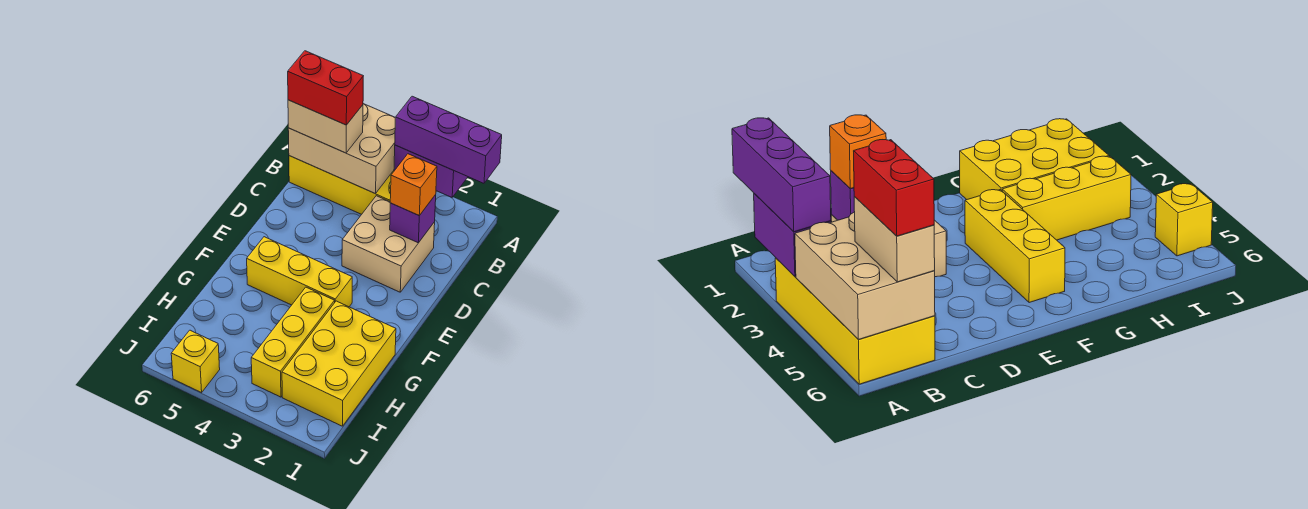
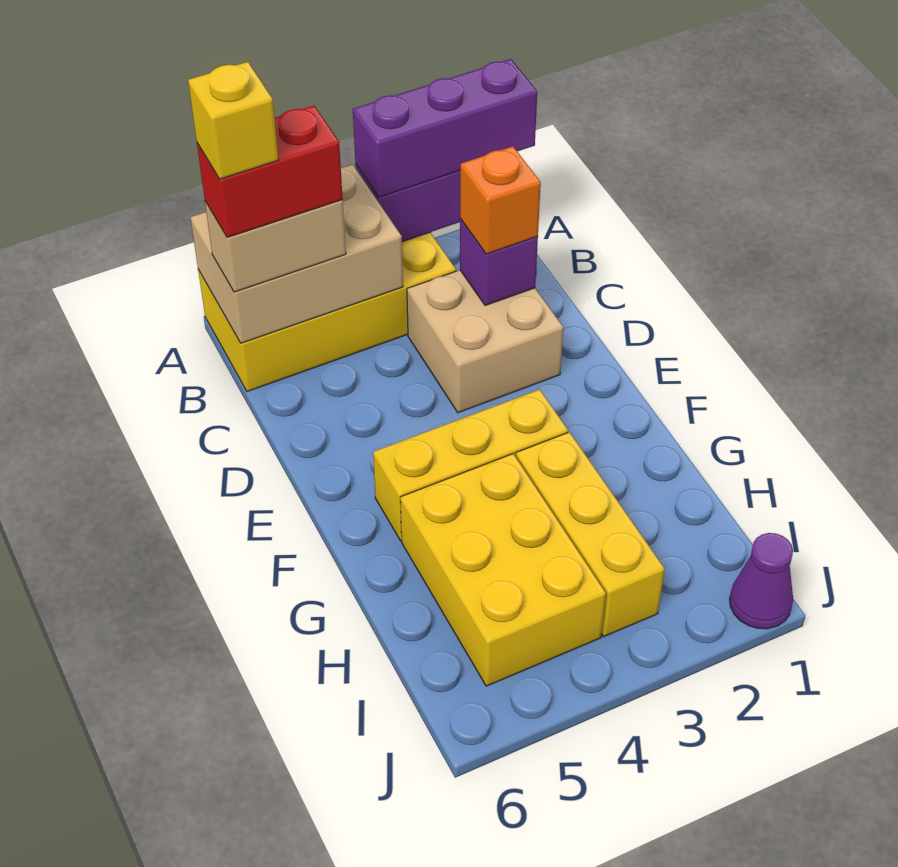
yellow 2x3 brick [282,301,396,426] -> yellow 2x3 brick moved to [400,454,606,686]
none -> purple 1x1 cone [730,533,793,629]
yellow 1x1 brick [171,330,220,393] -> yellow 1x1 brick moved to [188,62,278,179]

